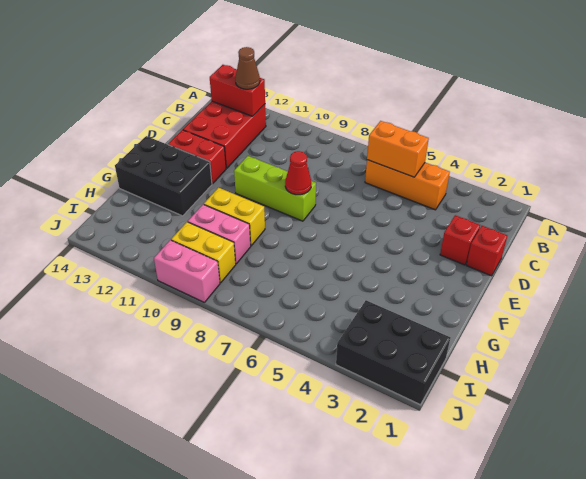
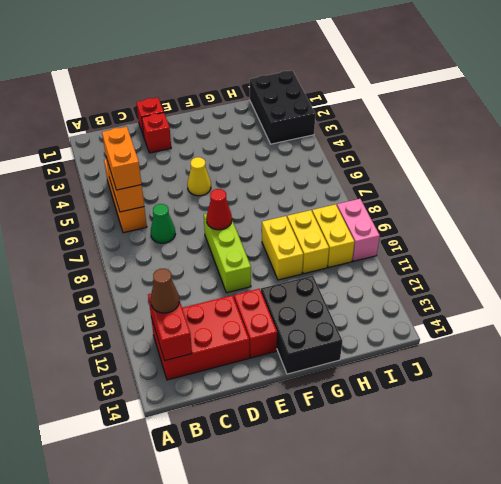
none -> orange 1x2 brick [102,127,142,190]
none -> green 1x1 cone [151,204,175,243]
none -> yellow 1x1 cone [187,157,211,196]
pink 1x2 brick [188,204,251,264] -> yellow 1x2 brick [287,210,329,274]

